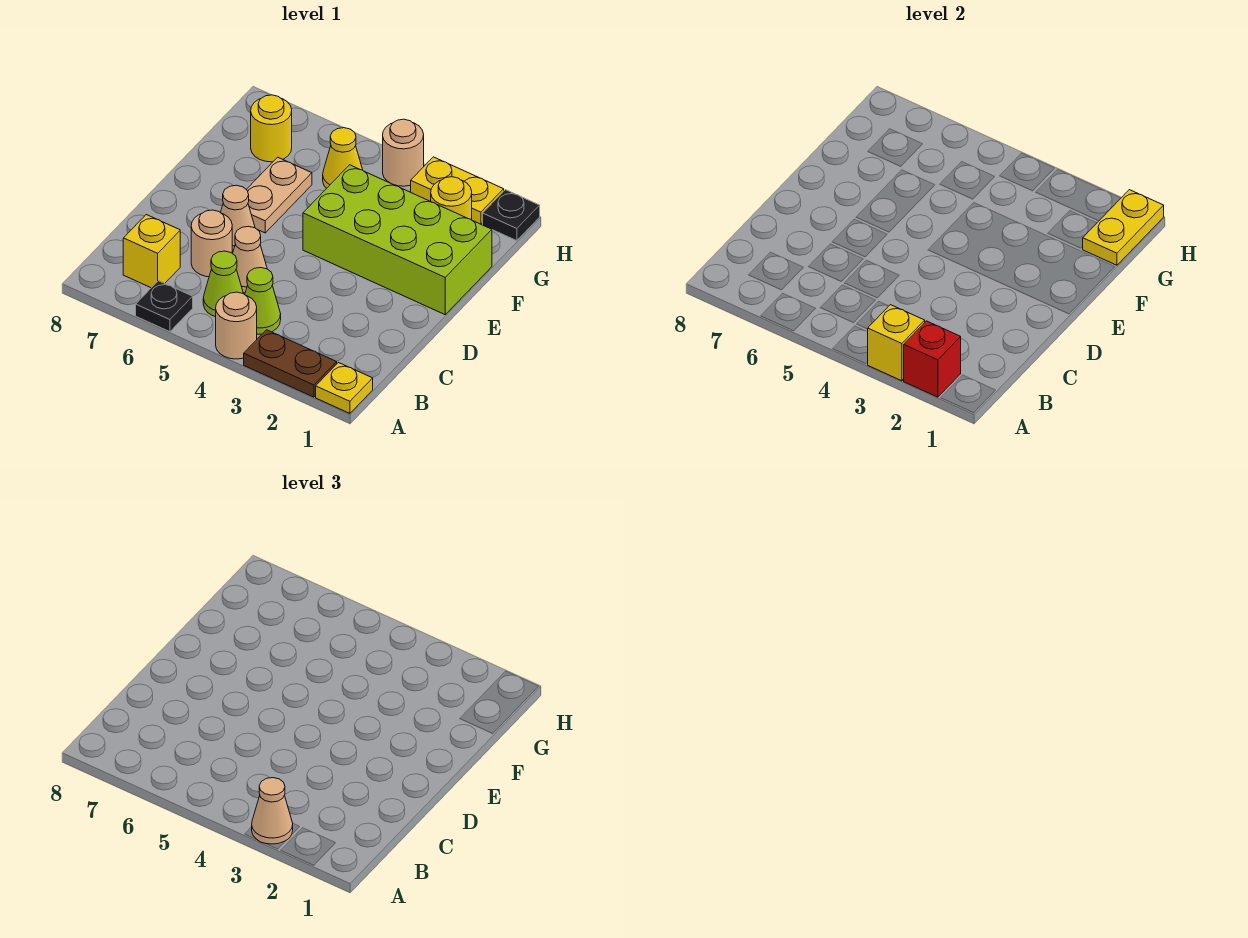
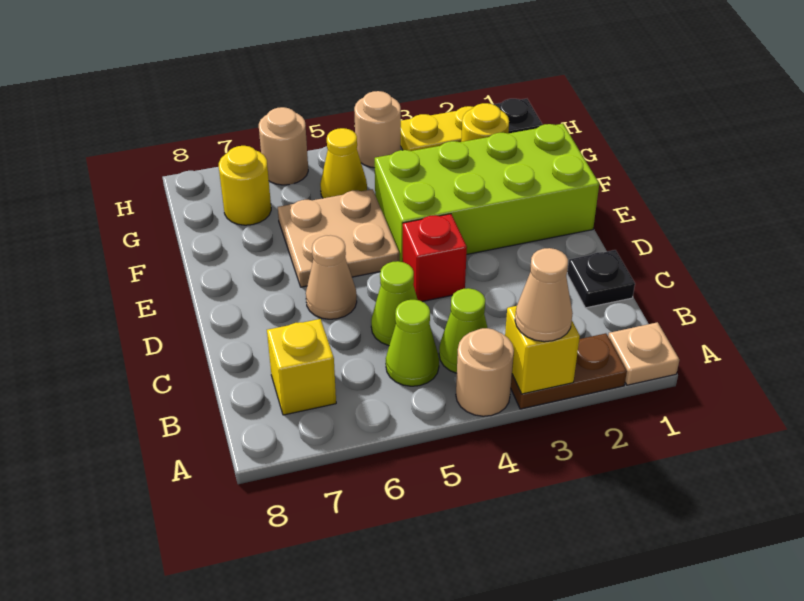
yellow 1x1 plate [316,363,373,413] -> tan 1x1 plate [608,322,679,385]
red 1x1 brick [904,321,961,397] -> red 1x1 brick moved to [403,214,467,302]
black 1x1 plate [136,281,193,332] -> black 1x1 plate moved to [567,250,635,308]
tan 1x1 cone [232,226,267,293] -> lime 1x1 cone [371,261,418,345]
tan 1x1 round brick [191,210,232,277] -> tan 1x1 round brick moved to [259,107,308,185]
tan 1x2 plate [246,157,312,233] -> tan 2x2 plate [278,189,399,287]
yellow 1x2 plate [1082,190,1164,265] -> none

